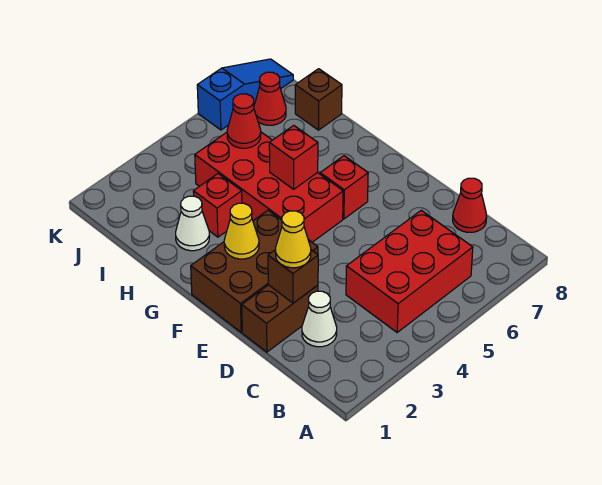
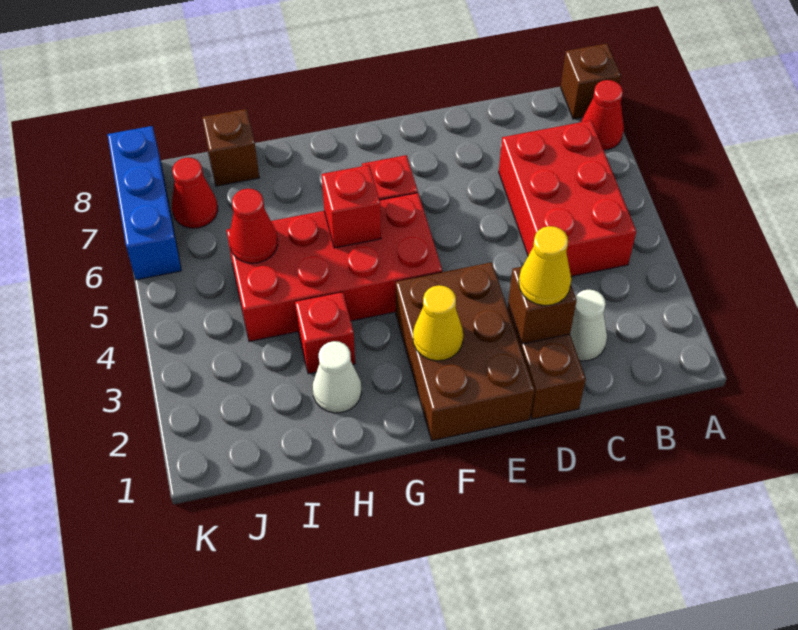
none -> brown 1x1 brick [561,44,621,119]
red 1x1 cone [453,178,487,232] -> red 1x1 cone moved to [581,80,624,150]
blue 1x3 slope [197,59,293,130] -> blue 1x3 brick [107,126,181,280]

